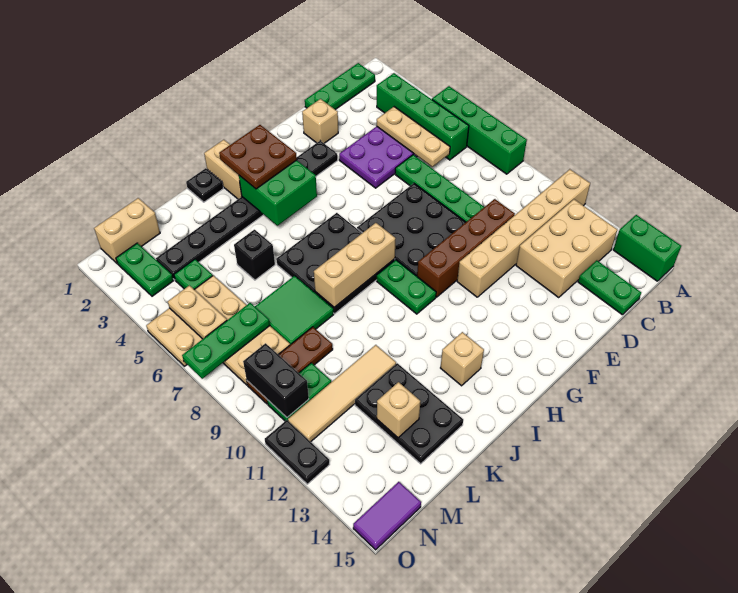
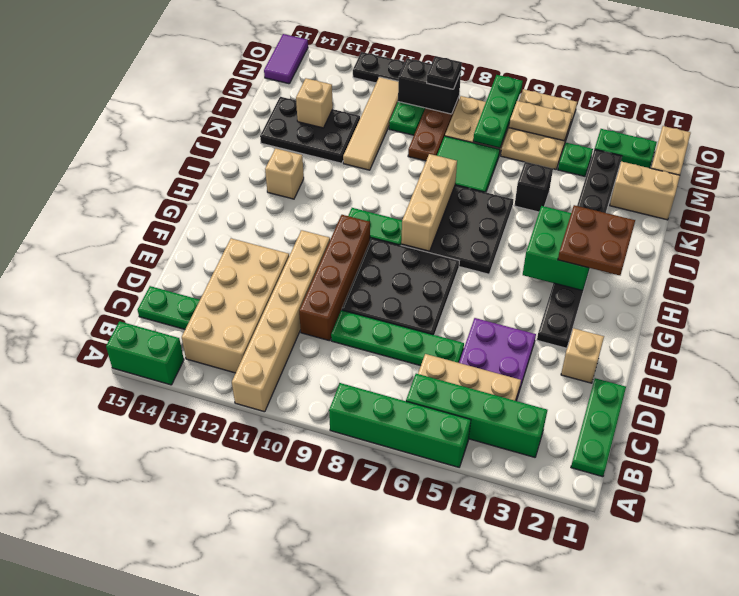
tan 2x3 brick [516,199,617,298] -> tan 2x4 brick [182,238,289,373]
tan 1x2 brick [204,140,242,199] -> tan 1x2 brick moved to [610,161,680,220]
black 1x1 plate [186,168,223,202] -> black 1x1 plate moved to [427,56,462,89]

